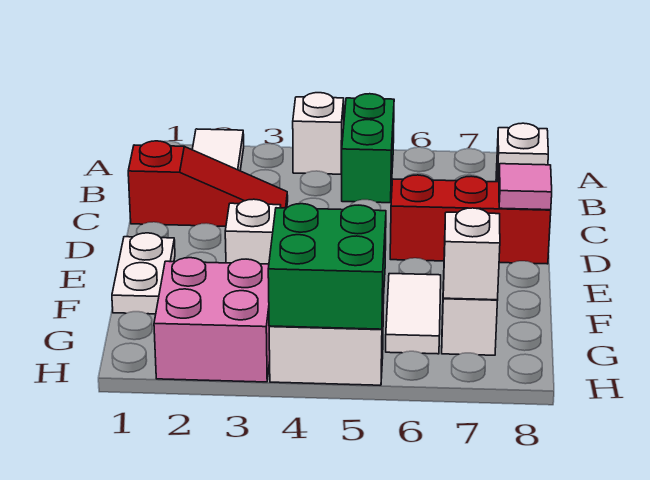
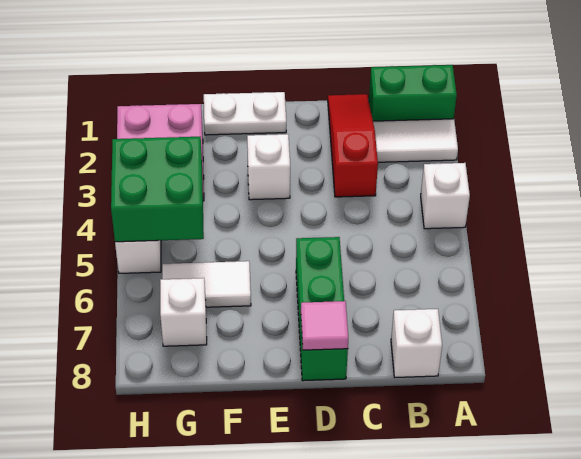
green 1x2 brick [341,94,394,203] -> green 1x2 brick moved to [369,65,457,121]
red 1x3 slope [128,141,288,226] -> red 1x3 slope turned to [328,94,378,197]
red 1x3 brick [390,175,551,264] -> green 1x3 brick [296,237,348,381]
white 1x1 brick [443,208,500,300] -> none

